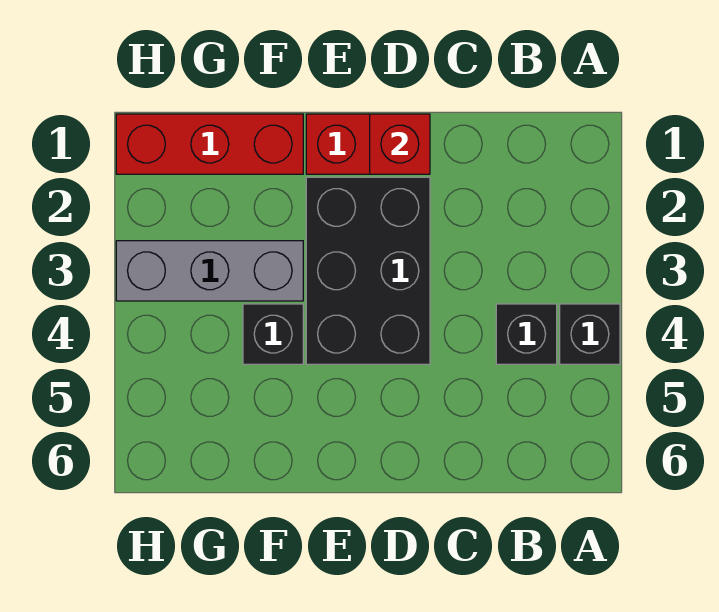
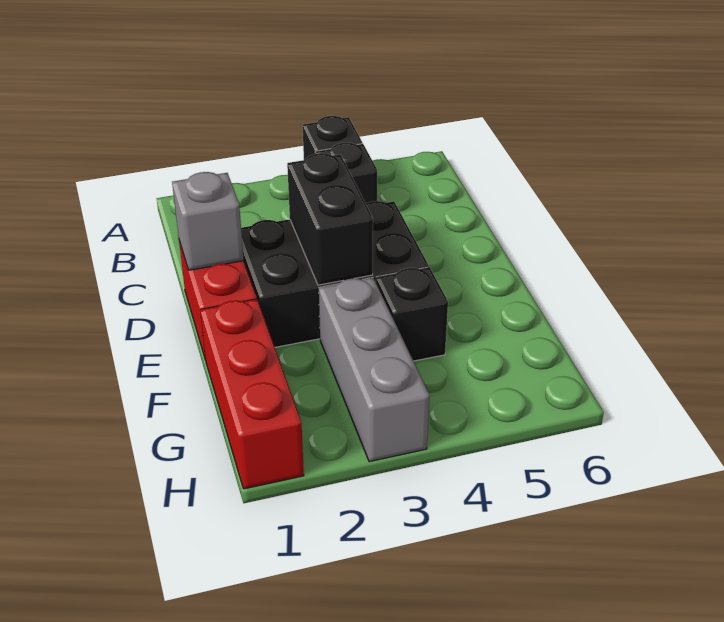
red 1x1 brick [370,114,430,174] -> grey 1x1 brick [172,172,244,270]
none -> black 1x2 brick [287,153,373,285]

